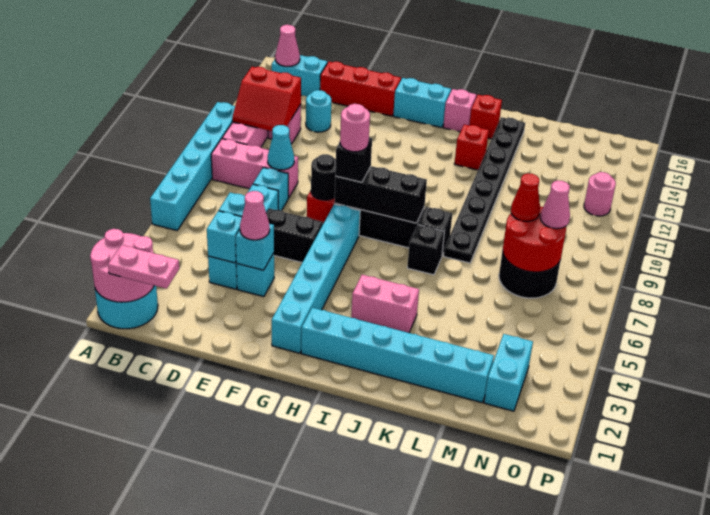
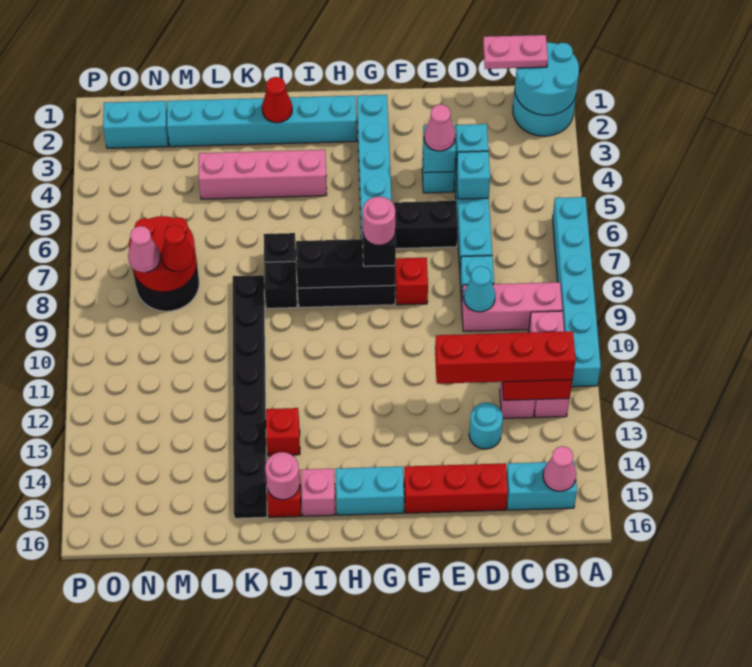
pink 2x2 round brick [90,229,154,302] -> cyan 2x2 round brick [515,42,579,115]
none -> red 1x4 brick [435,331,576,384]
black 1x1 round brick [311,154,336,200] -> none
pink 1x2 brick [351,275,419,333] -> pink 1x4 brick [199,150,327,199]
none -> red 1x1 cone [262,77,292,123]
cyan 1x2 brick [484,334,533,411] -> cyan 1x2 brick turned to [103,101,168,148]
pink 1x1 round brick [584,172,616,216] -> pink 1x1 round brick moved to [265,452,300,500]

